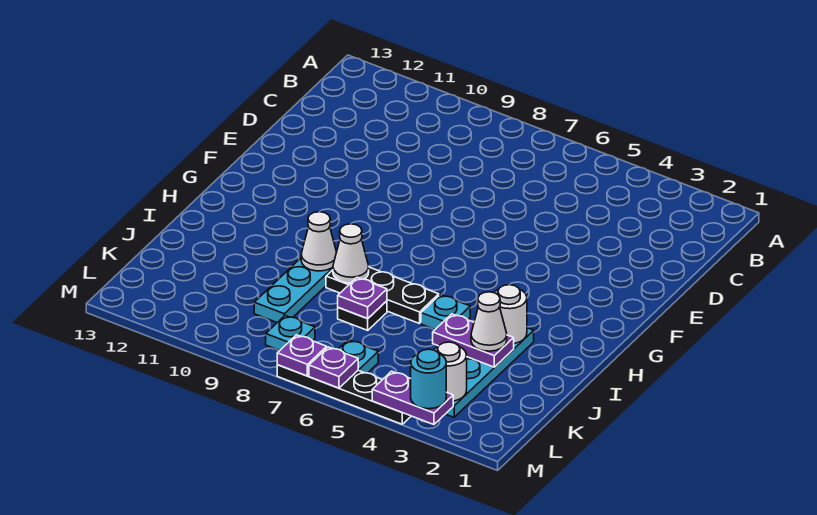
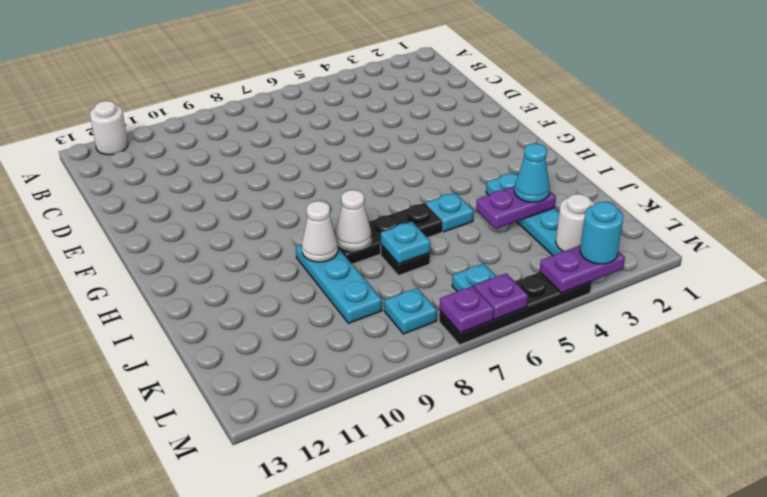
white 1x1 round brick [494,285,527,343] -> white 1x1 round brick moved to [90,101,128,155]
white 1x1 cone [471,292,507,351] -> cyan 1x1 cone [514,143,550,202]
purple 1x1 plate [338,278,387,319] -> cyan 1x1 plate [381,222,430,264]

